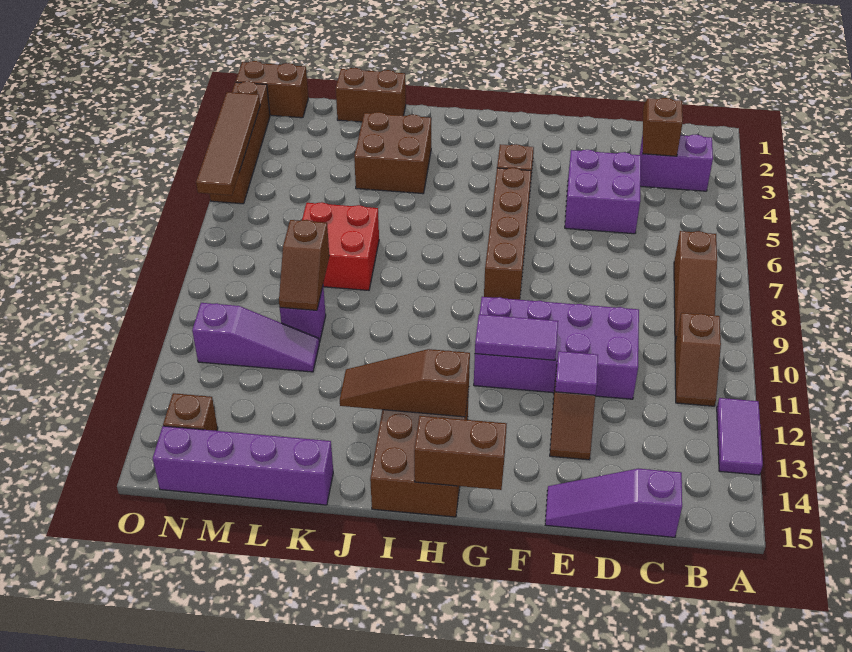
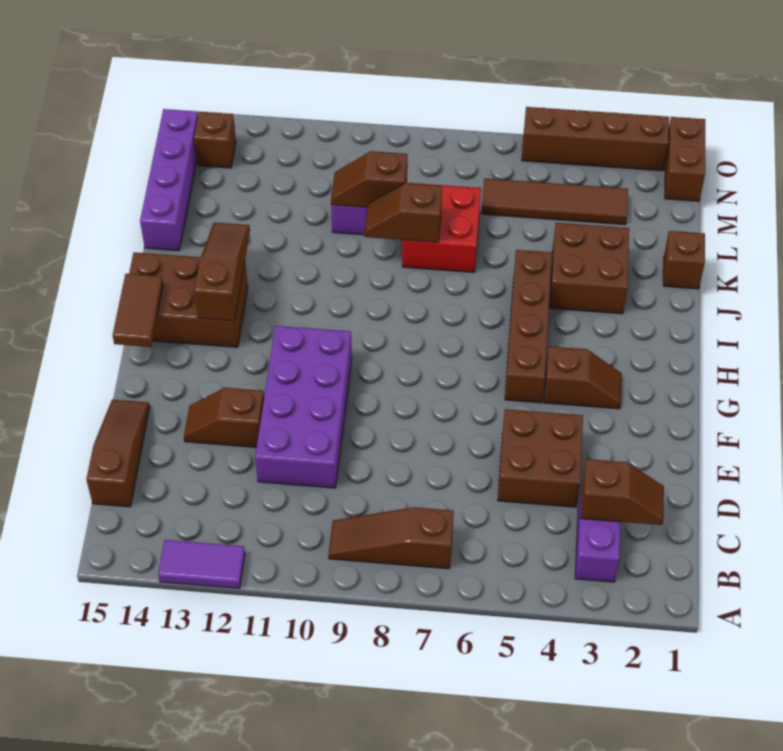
brown 1x2 slope [675,313,721,406] -> brown 1x2 slope moved to [365,183,442,242]
purple 1x3 slope [545,469,682,537] -> brown 1x3 slope [86,400,150,507]
purple 2x2 brick [565,150,641,234] -> brown 2x2 brick [498,409,583,507]
purple 1x1 tile [555,351,598,395] -> none
purple 1x2 tile [475,314,558,360] -> none
brown 1x4 brick [484,168,531,300] -> brown 1x4 brick turned to [505,250,552,403]
brown 1x2 brick [414,416,507,490] -> brown 1x2 tile [113,274,163,347]
brown 1x2 brick [336,68,406,122] -> brown 1x1 brick [663,231,705,289]
purple 1x3 slope [192,303,319,372] -> none
brown 1x4 tile [196,92,260,195] -> brown 1x4 tile moved to [481,178,628,225]

